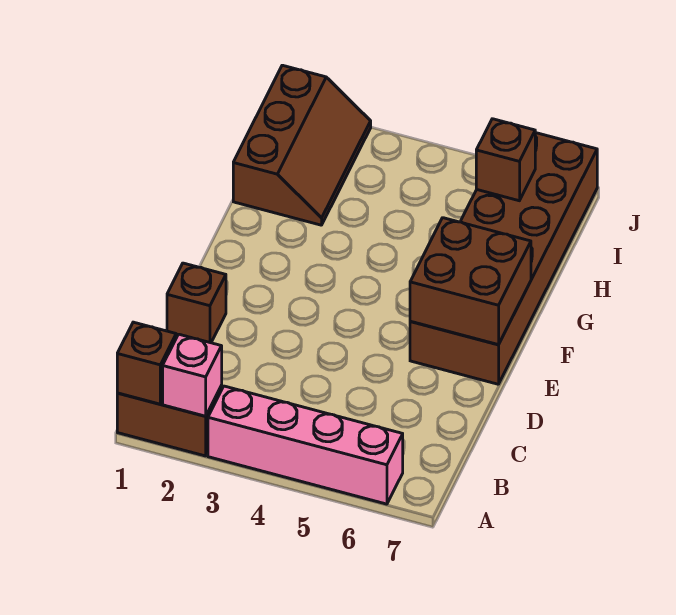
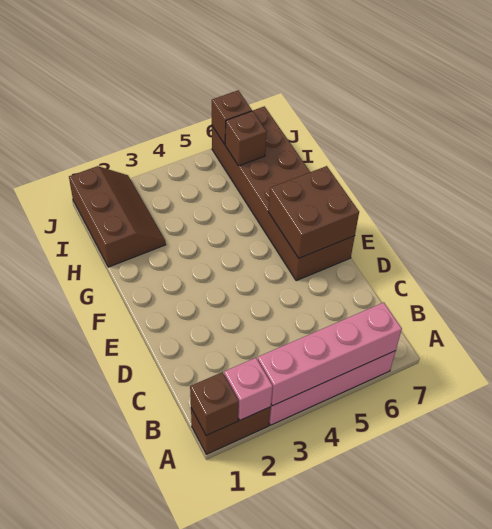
none -> pink 1x4 brick [258,302,402,406]
brown 1x1 brick [167,263,226,343] -> brown 1x1 brick moved to [212,90,252,144]

